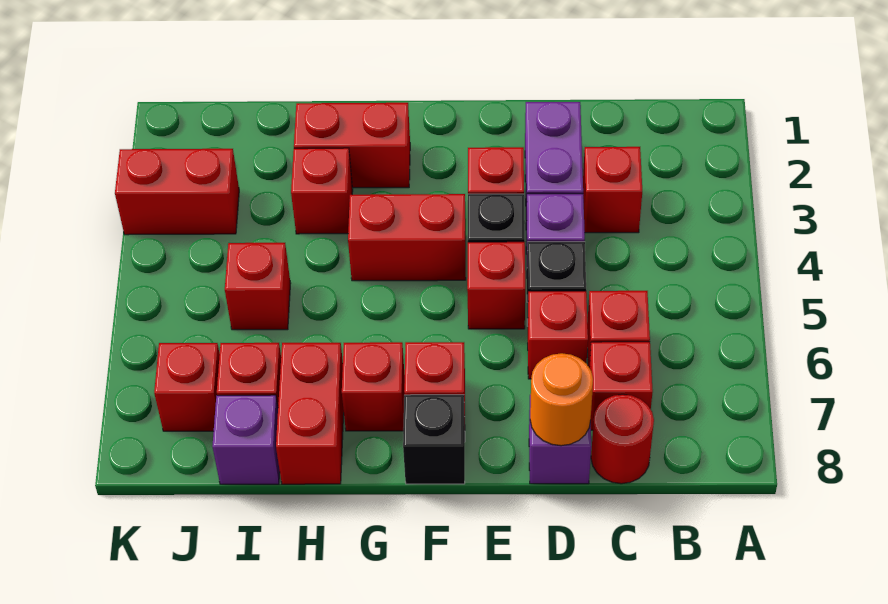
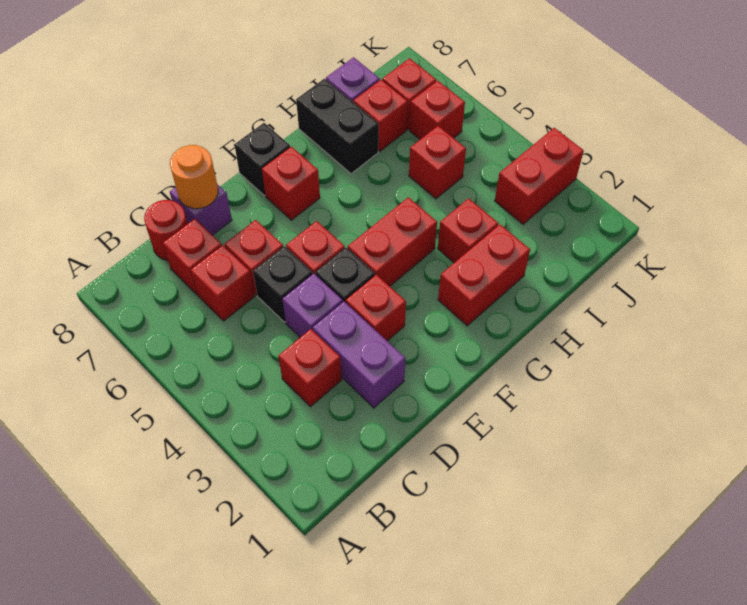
red 1x1 brick [342,342,405,431] -> red 1x1 brick moved to [409,80,465,139]
red 1x2 brick [276,343,344,484] -> black 1x2 brick [296,79,379,174]

